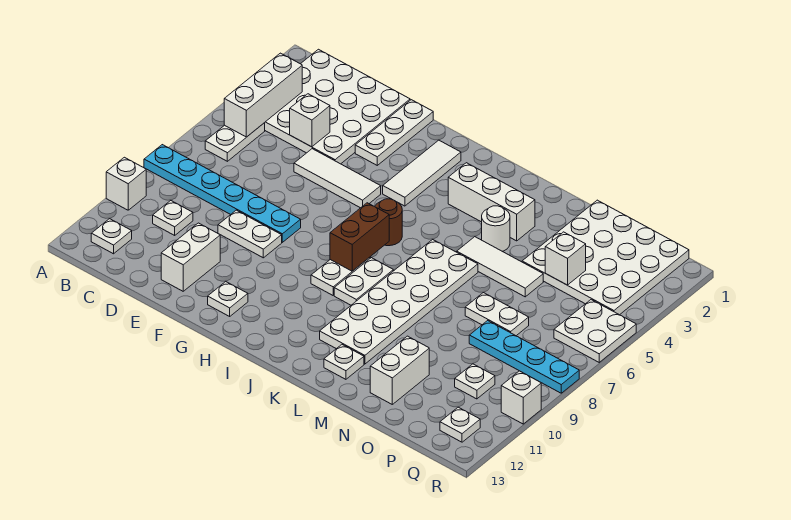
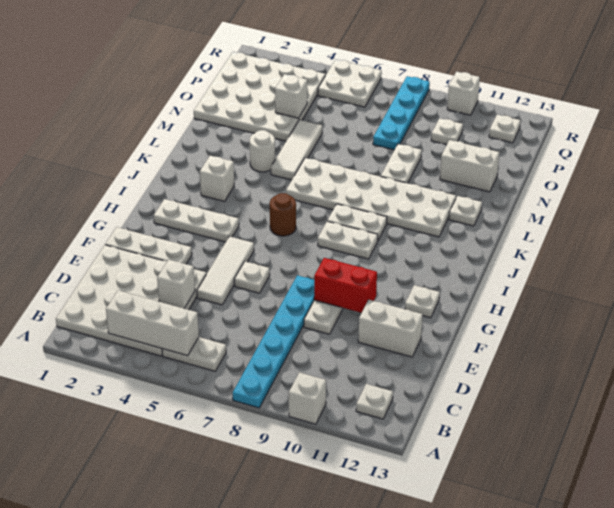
white 1x1 plate [153,201,193,235] -> white 1x1 plate moved to [234,261,270,293]
none -> red 1x2 brick [314,258,377,313]
white 1x3 tile [383,140,461,206] -> white 1x3 plate [154,199,239,242]
brown 1x2 brick [330,203,389,271] -> none
white 1x3 brick [448,163,535,241] -> white 1x1 brick [200,156,234,201]
white 1x2 plate [465,293,529,336] -> white 1x2 plate moved to [381,144,422,183]

